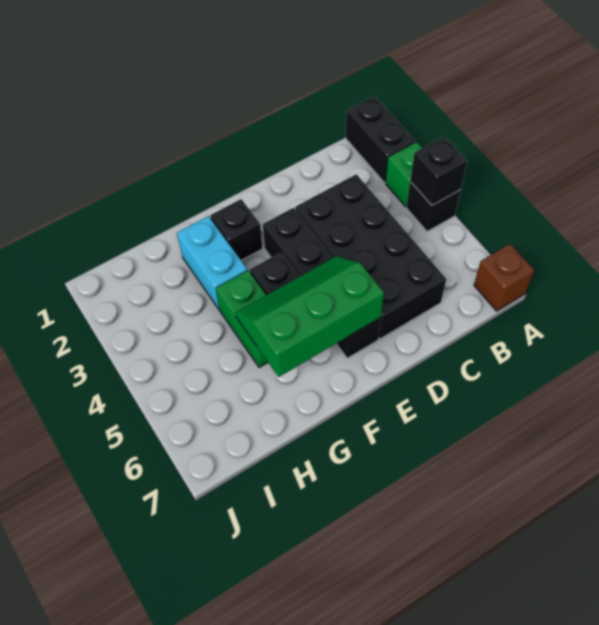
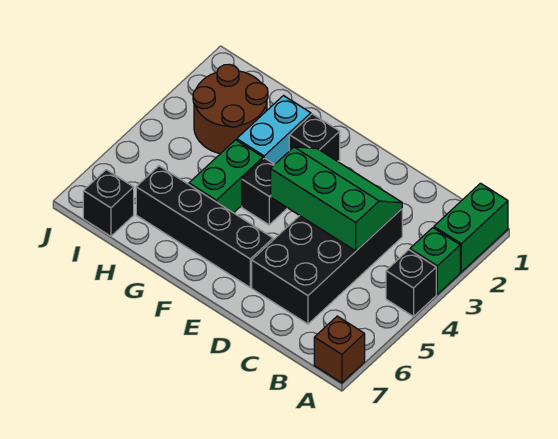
black 1x2 brick [346,96,416,183] -> green 1x2 brick [434,183,508,272]
black 1x1 brick [410,137,467,205] -> black 1x1 brick moved to [83,170,134,236]
black 1x4 brick [263,208,381,358] -> black 1x4 brick turned to [136,166,273,287]
green 2x3 slope [236,256,384,377] -> green 2x3 slope moved to [271,147,402,251]
none -> brown 2x2 round brick [193,64,268,154]

